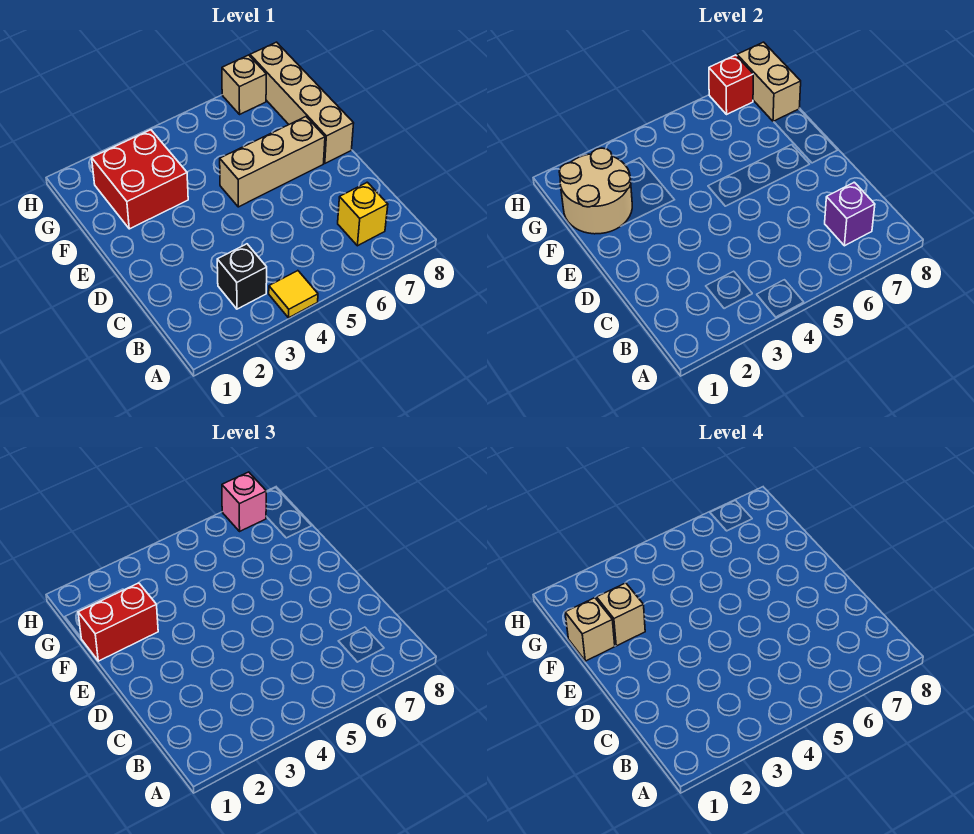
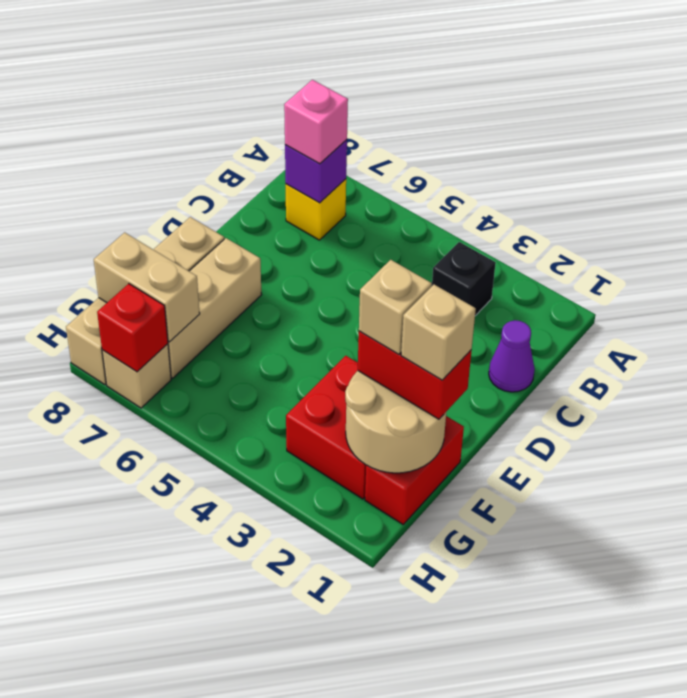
yellow 1x1 tile [269,271,318,318] -> none
none -> purple 1x1 cone [489,320,535,392]
tan 1x3 brick [220,117,325,207] -> tan 1x3 brick turned to [168,238,262,378]
none -> red 1x2 brick [365,416,464,524]
tan 1x2 brick [737,42,801,122] -> tan 1x2 brick turned to [94,232,200,342]
pink 1x1 brick [222,472,266,531] -> pink 1x1 brick moved to [284,80,348,164]

